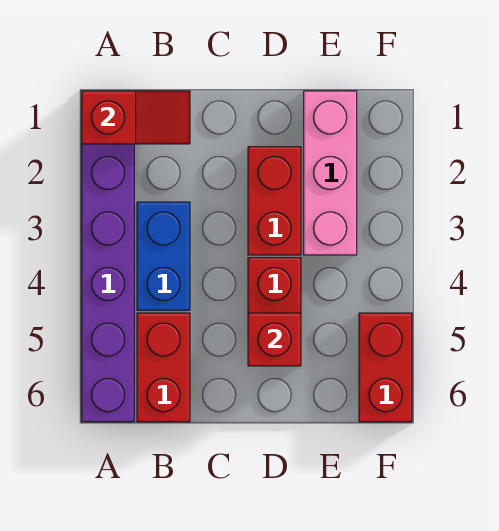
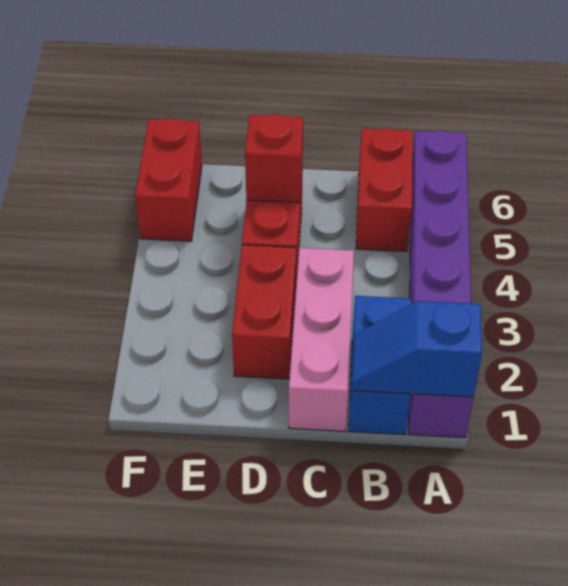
red 1x2 slope [82,91,190,144] -> blue 1x2 slope [351,301,482,397]
blue 1x2 brick [137,202,190,310] -> blue 1x2 brick moved to [349,296,412,435]
pink 1x3 brick [304,91,357,255] -> pink 1x3 brick moved to [289,248,354,431]

